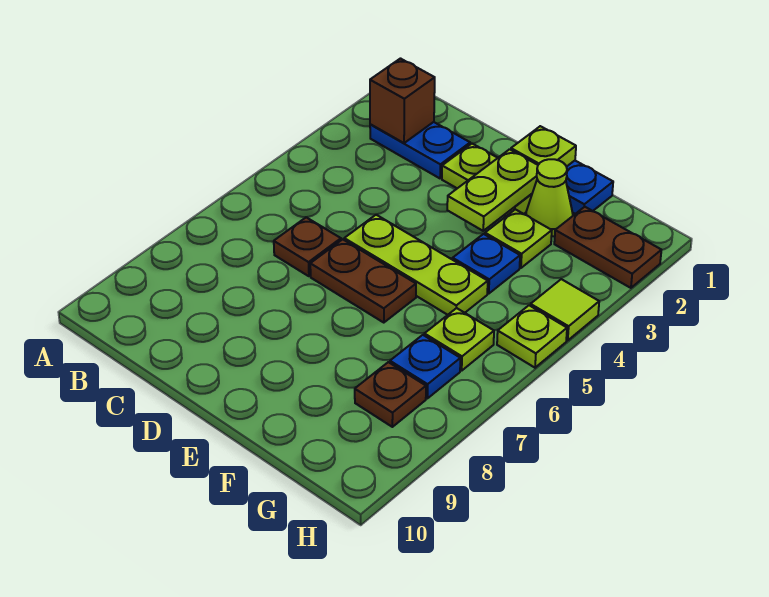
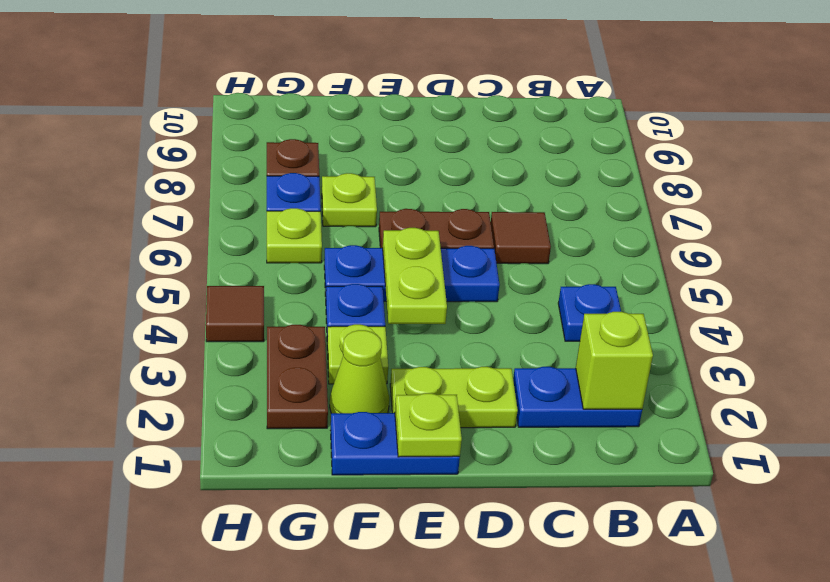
brown 1x1 brick [370,59,435,143] -> lime 1x1 brick [576,312,653,409]
none -> blue 1x1 plate [558,284,621,341]
brown 1x1 plate [274,217,341,276] -> brown 1x1 tile [491,212,551,264]
lime 1x3 plate [344,215,488,315] -> blue 1x3 plate [324,245,499,302]
lime 1x2 plate [447,149,538,231] -> lime 1x2 plate moved to [382,228,447,324]
brown 1x2 plate [554,207,661,288] -> brown 1x2 plate turned to [267,325,328,429]
lime 1x1 tile [530,279,599,340] -> brown 1x1 tile [206,286,264,342]
lime 1x1 plate [497,305,567,368] -> lime 1x1 plate moved to [322,173,377,227]

